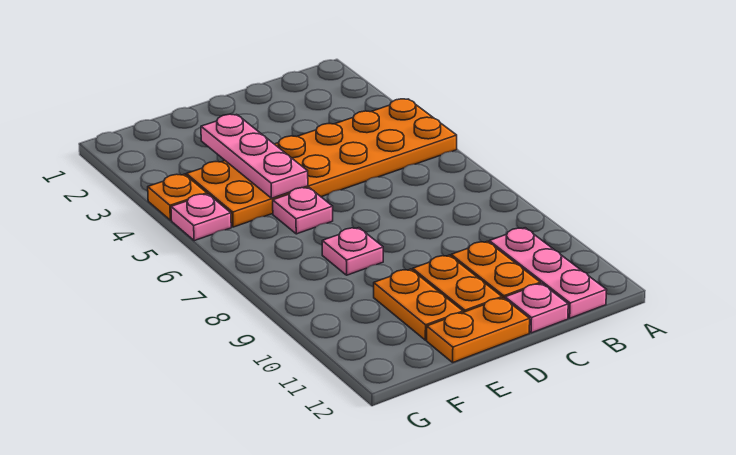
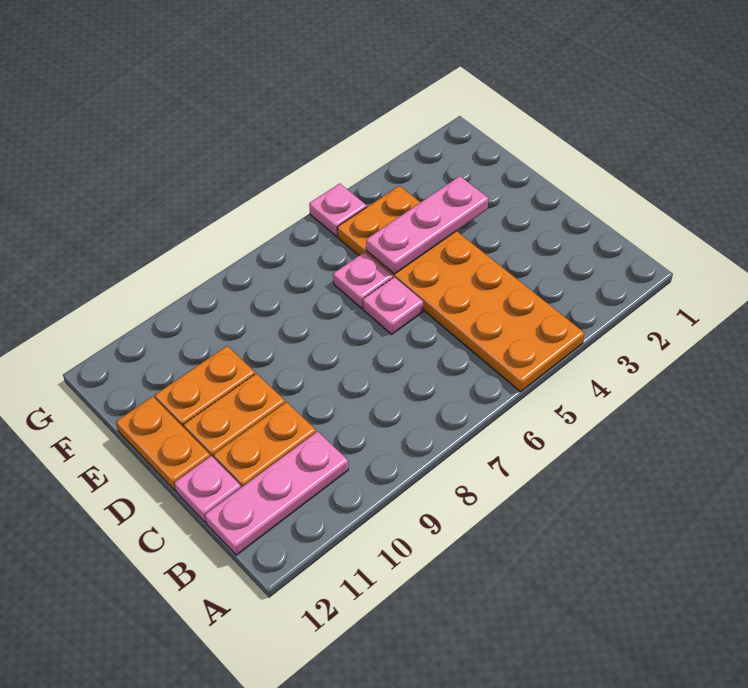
pink 1x1 plate [322,228,383,275] -> pink 1x1 plate moved to [363,277,423,334]
orange 1x1 plate [148,174,207,220] -> none

